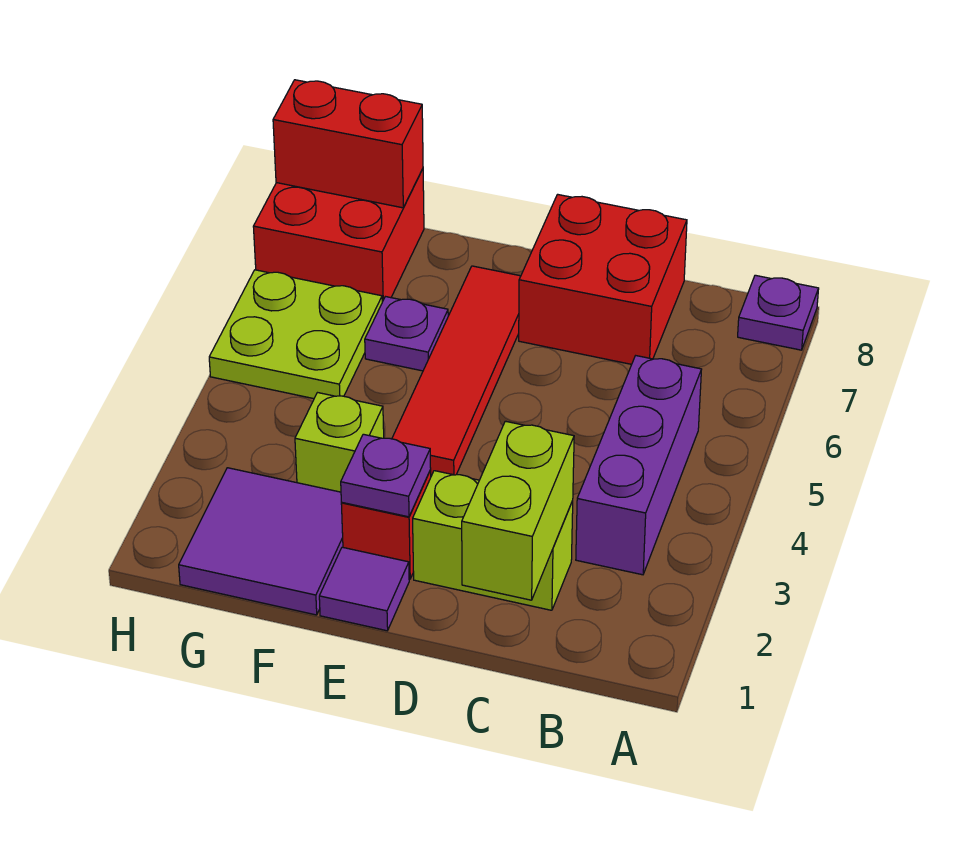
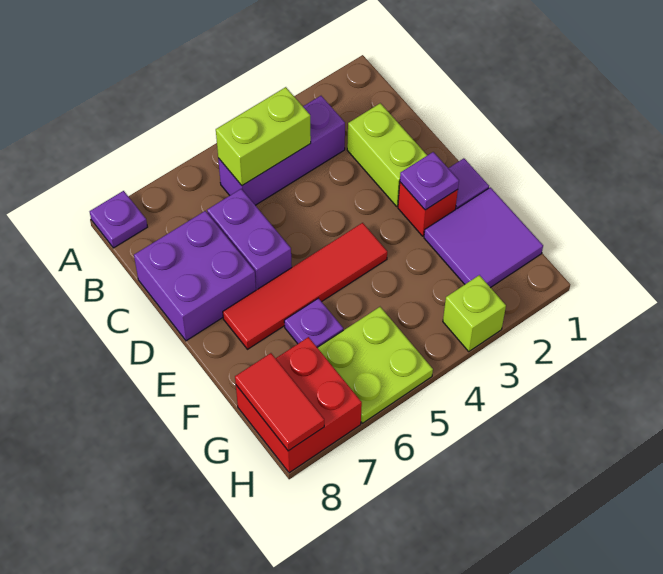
lime 1x2 brick [462,421,574,600] -> lime 1x2 brick moved to [216,87,311,186]
none -> purple 1x2 brick [207,189,292,290]
red 2x2 brick [519,194,687,364] -> purple 2x2 brick [134,211,256,341]
lime 1x1 brick [295,393,384,492] -> lime 1x1 brick moved to [443,275,506,352]
red 1x2 brick [273,80,423,208] -> red 1x2 tile [235,353,324,451]

